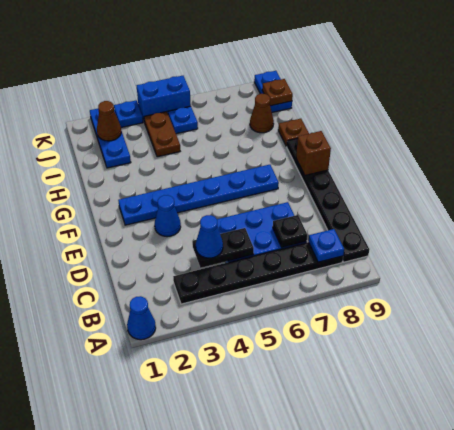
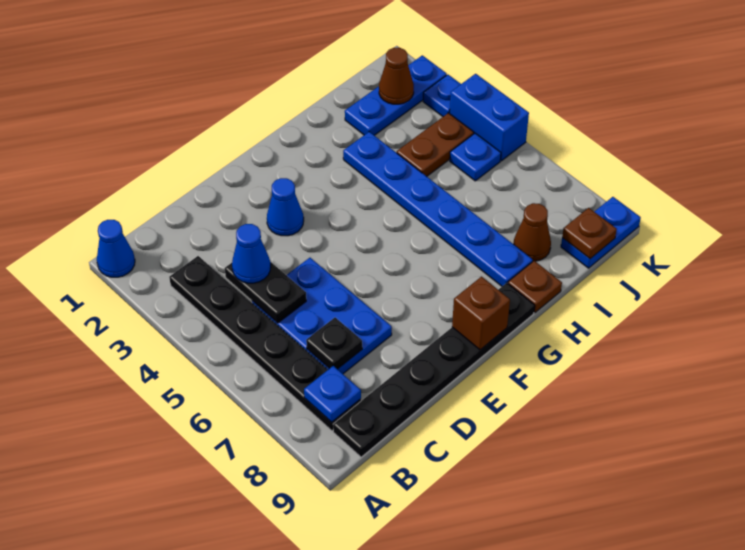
blue 1x6 plate [118,165,279,225] -> blue 1x6 plate moved to [343,132,533,286]

